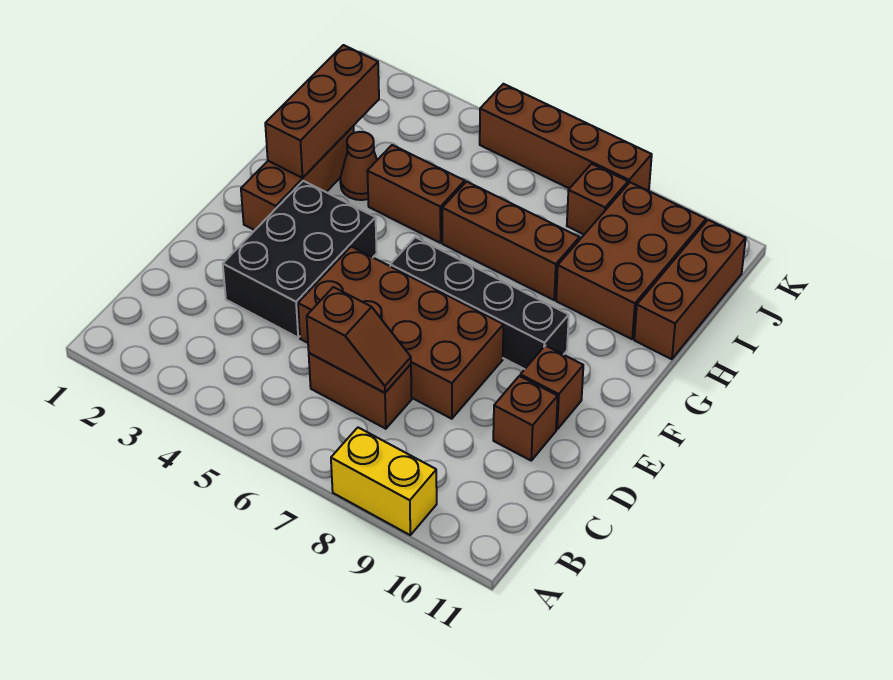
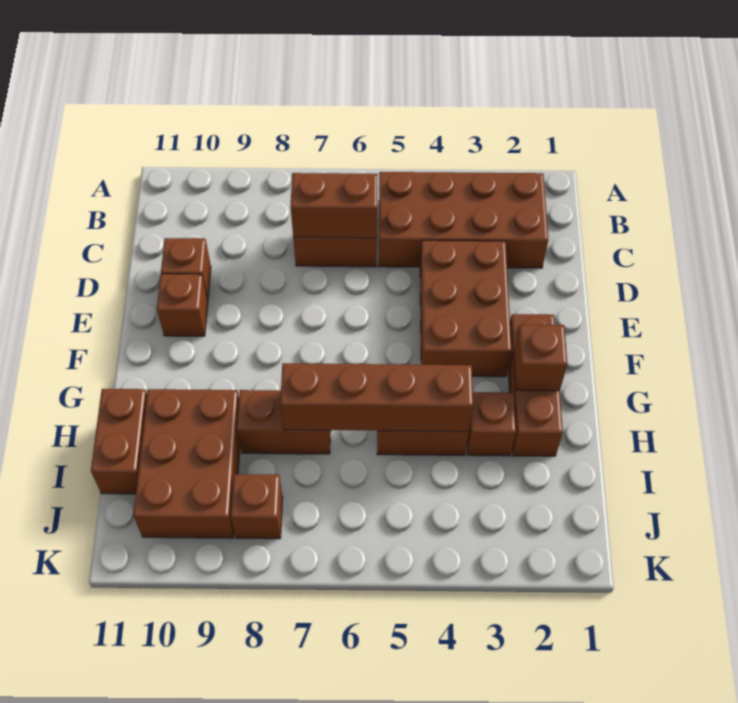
yellow 1x2 brick [331,428,437,535] -> none
brown 1x2 slope [307,287,411,393] -> brown 1x2 brick [291,173,378,238]
black 2x3 brick [223,181,377,338] -> brown 2x3 brick [420,240,512,377]
brown 2x4 brick [298,247,504,419] -> brown 2x4 brick moved to [379,172,548,268]
black 1x4 brick [390,237,569,369] -> none
brown 1x3 brick [265,45,379,178] -> brown 1x1 brick [514,325,567,391]
brown 1x1 cone [340,132,377,200] -> brown 1x1 brick [467,392,516,456]
brown 1x3 brick [442,182,579,300] -> brown 1x2 brick [237,390,331,454]
brown 1x3 brick [634,220,746,359] -> brown 1x2 brick [91,389,147,494]
brown 1x4 brick [480,84,652,191] -> brown 1x4 brick moved to [280,363,473,431]

